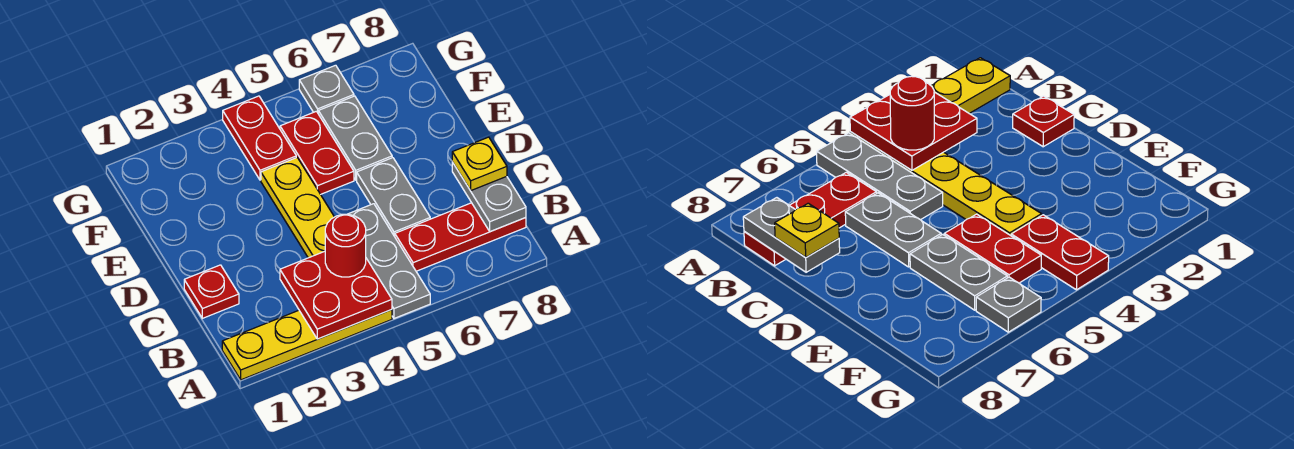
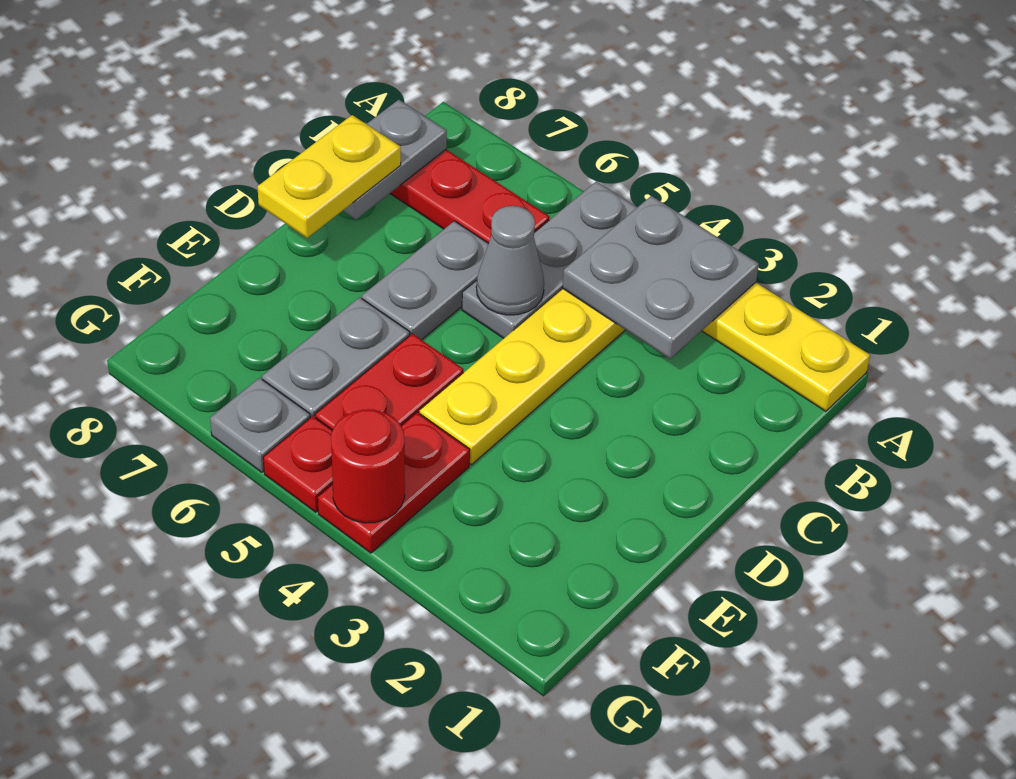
red 2x2 plate [280,251,392,339] -> grey 2x2 plate [562,196,759,359]
red 1x1 round brick [325,214,366,277] -> red 1x1 round brick moved to [331,409,405,523]
red 1x1 plate [184,265,239,318] -> red 1x1 plate moved to [263,416,333,512]
none -> grey 1x1 cone [476,206,544,315]
yellow 1x1 plate [452,137,507,191] -> yellow 1x2 plate [257,115,401,238]

